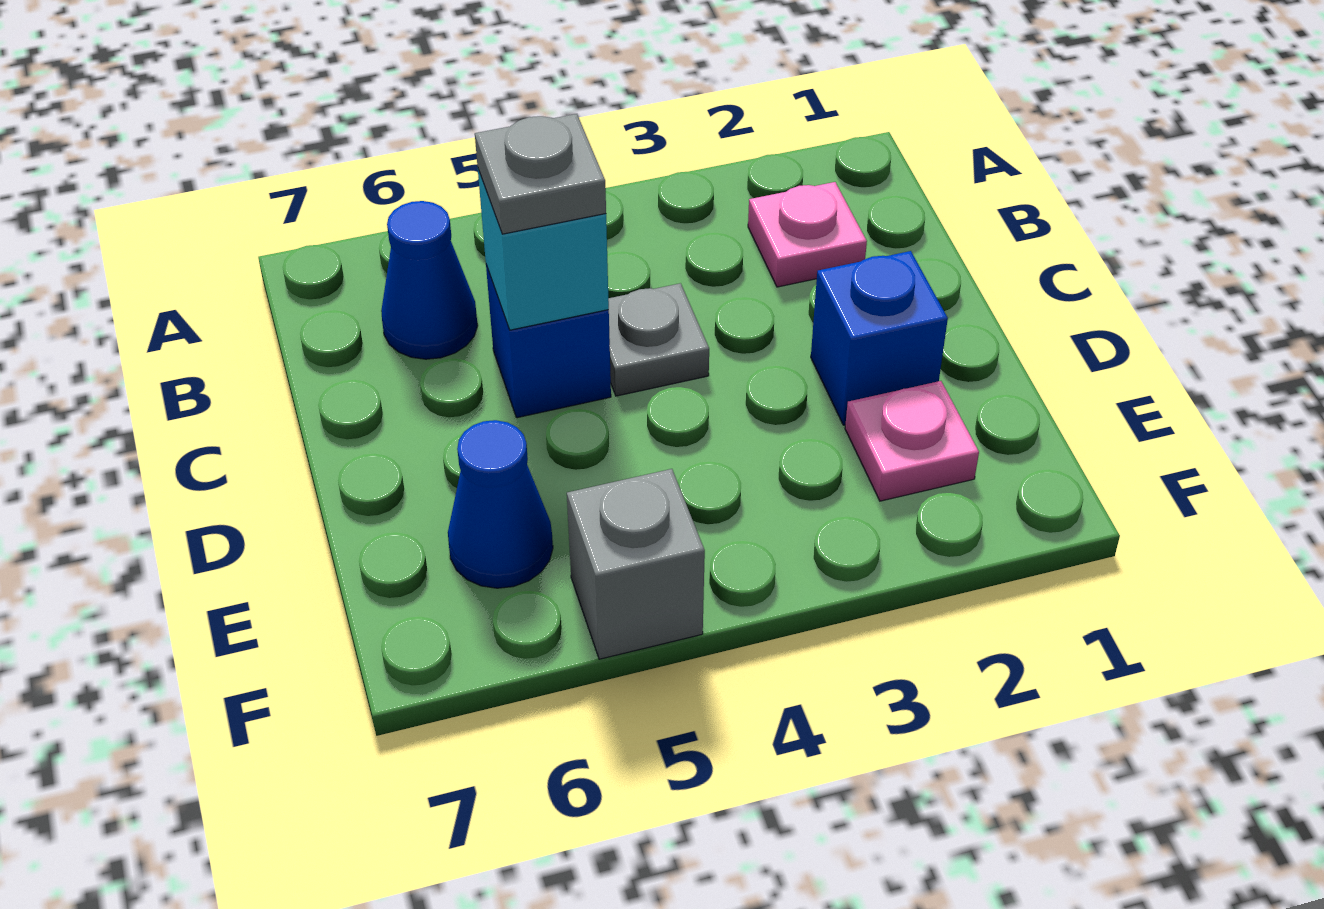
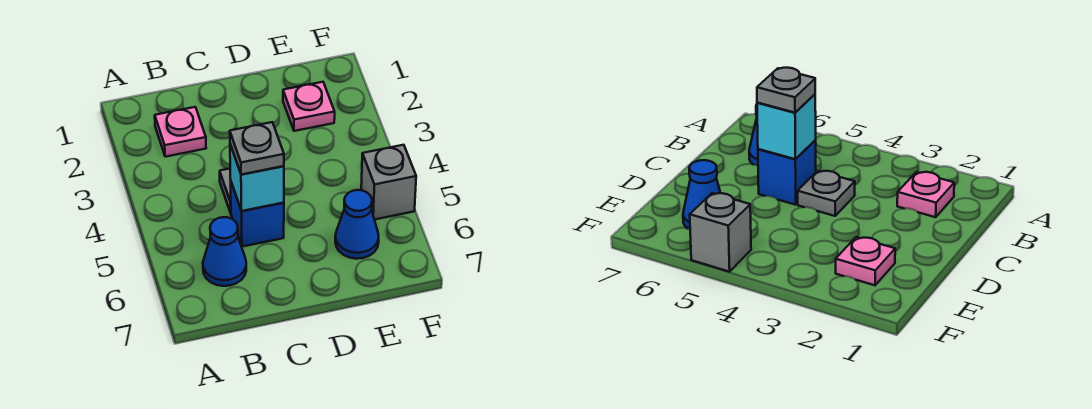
blue 1x1 brick [811,251,948,425] -> none

